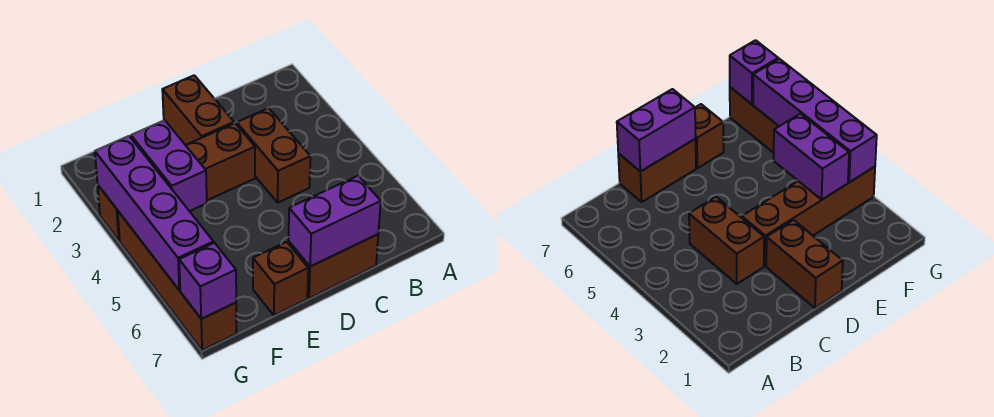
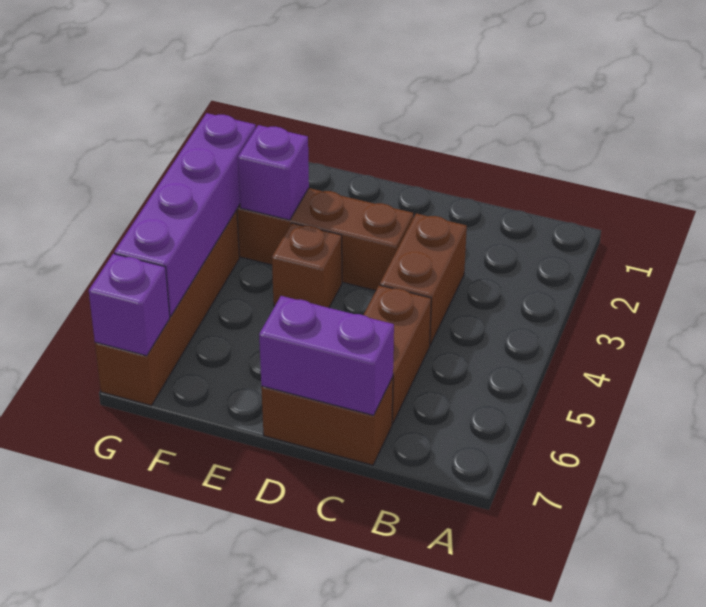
brown 1x2 brick [162,75,234,145] -> brown 1x2 brick moved to [364,285,431,424]
brown 1x1 brick [253,242,308,315] -> brown 1x1 brick moved to [272,223,342,308]
purple 1x2 brick [131,120,207,211] -> purple 1x1 brick [238,125,309,220]

